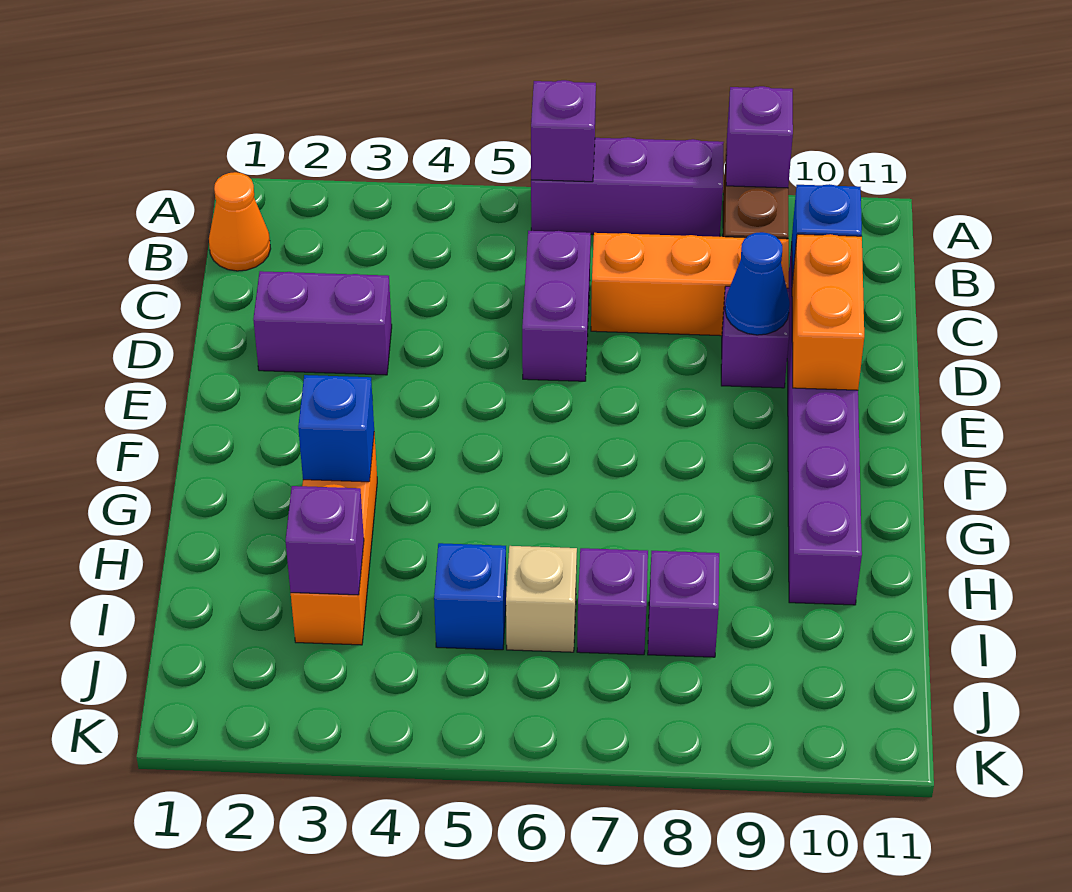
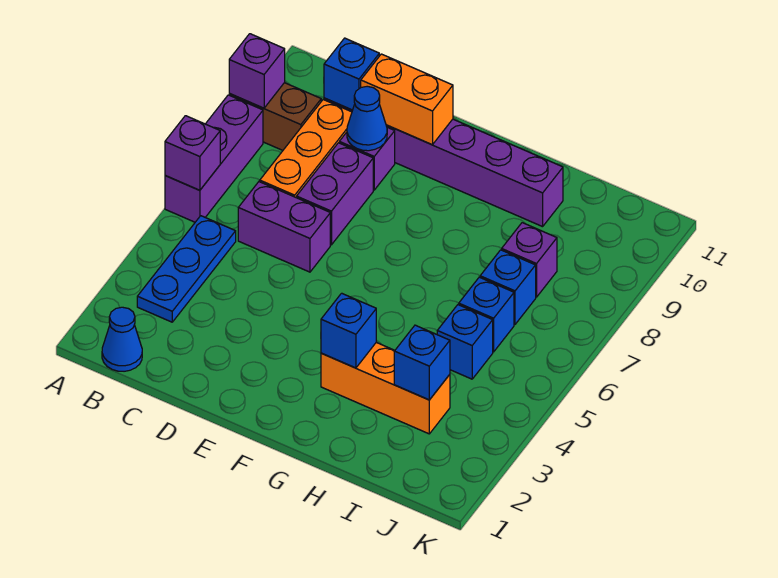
orange 1x1 cone [209,172,271,271] -> blue 1x1 cone [102,307,142,371]
none -> blue 1x3 plate [137,216,236,322]
purple 1x2 brick [253,271,392,375] -> purple 1x2 brick moved to [297,143,373,245]
purple 1x1 brick [286,486,364,595] -> blue 1x1 brick [394,325,450,400]
tan 1x1 brick [506,546,577,652] -> blue 1x1 brick [459,277,514,352]
purple 1x1 brick [577,548,648,655] -> blue 1x1 brick [480,250,536,324]

